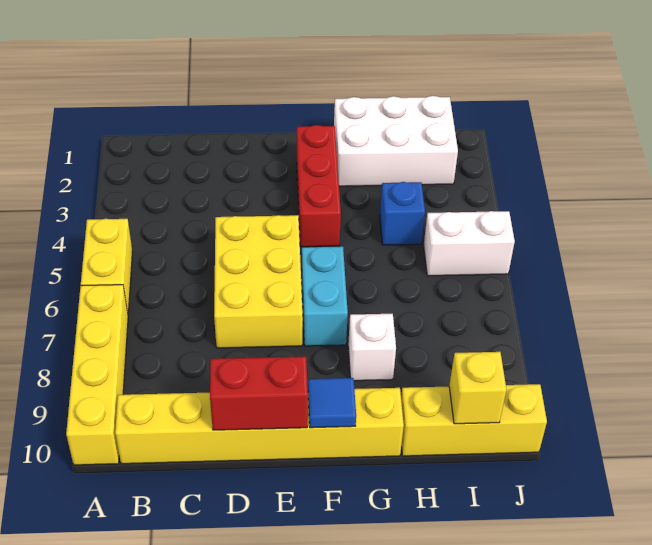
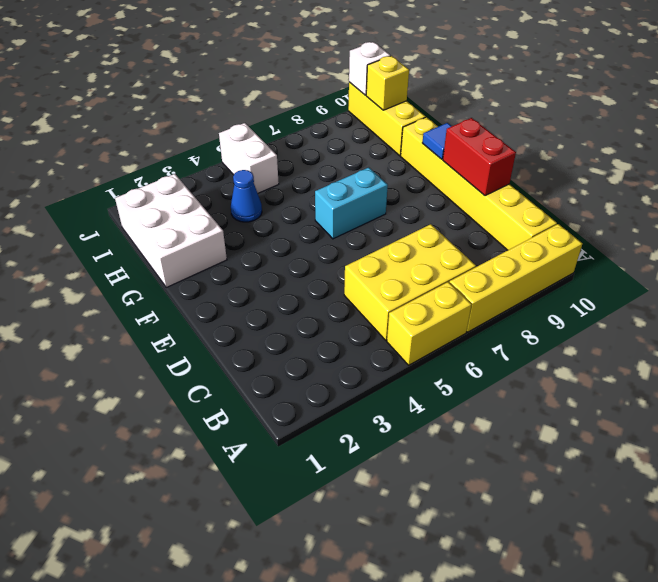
yellow 2x3 brick [214,215,303,348] -> yellow 2x3 brick moved to [344,224,476,340]
red 1x3 brick [297,125,341,247] -> none
white 1x1 brick [348,314,396,381] -> white 1x1 brick moved to [349,42,390,95]
blue 1x1 brick [380,182,425,245] -> blue 1x1 cone [231,170,262,222]

